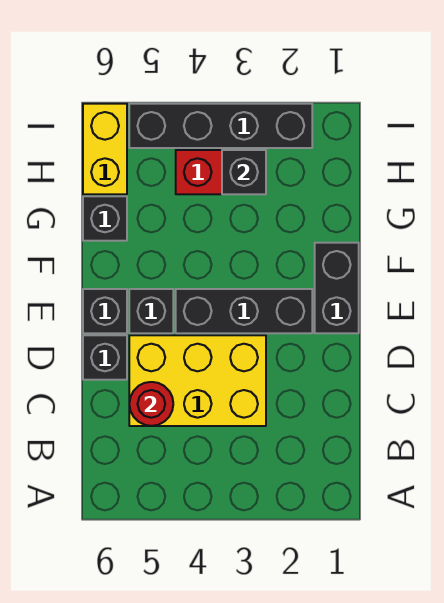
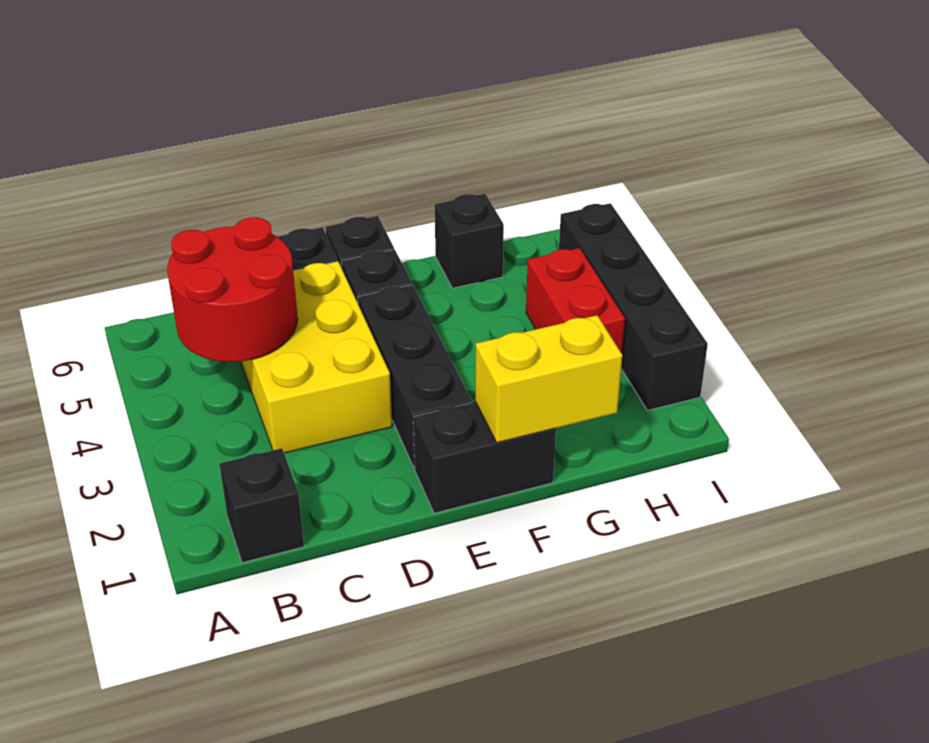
red 1x1 round brick [129,382,173,426] -> red 2x2 round brick [167,217,298,362]
black 1x1 brick [222,150,266,194] -> black 1x1 brick moved to [220,448,304,563]
yellow 1x2 brick [83,104,127,194] -> yellow 1x2 brick moved to [475,315,622,443]

